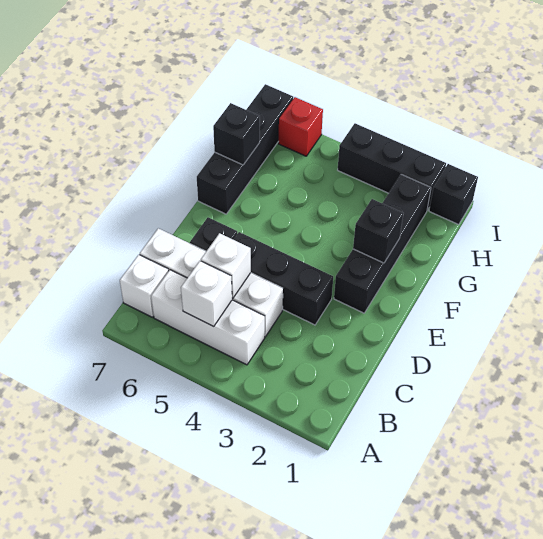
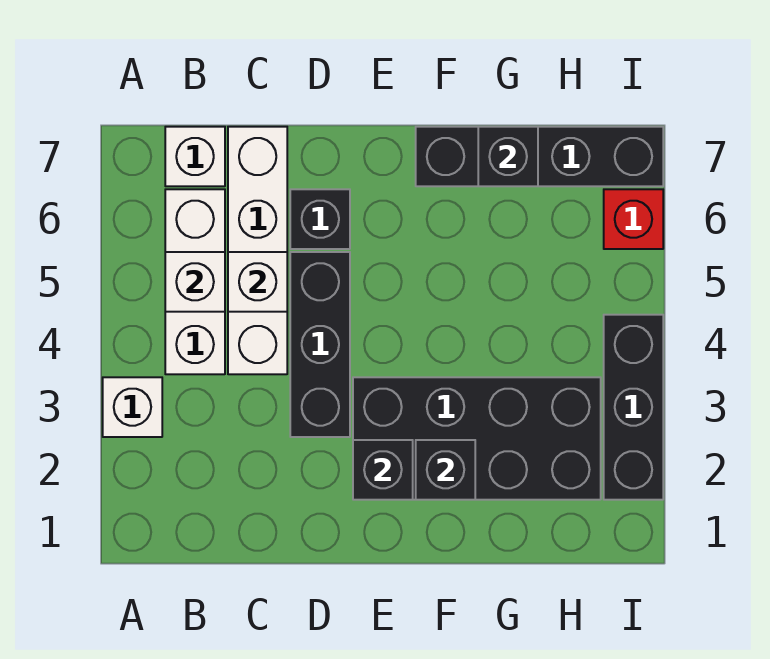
none -> white 1x1 brick [103,377,162,437]
black 1x4 brick [334,174,431,313] -> black 2x4 brick [353,377,601,500]
black 1x1 brick [429,164,478,225] -> black 1x1 brick moved to [353,440,413,500]

